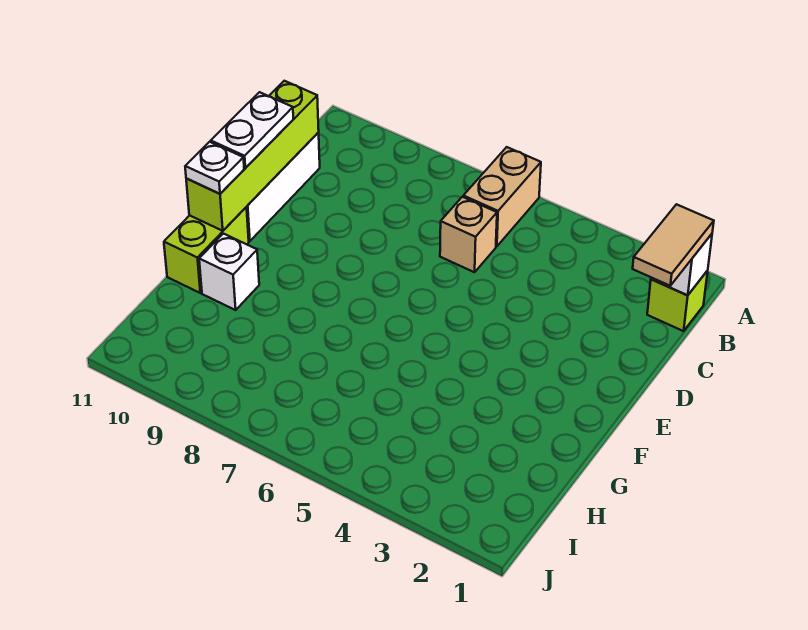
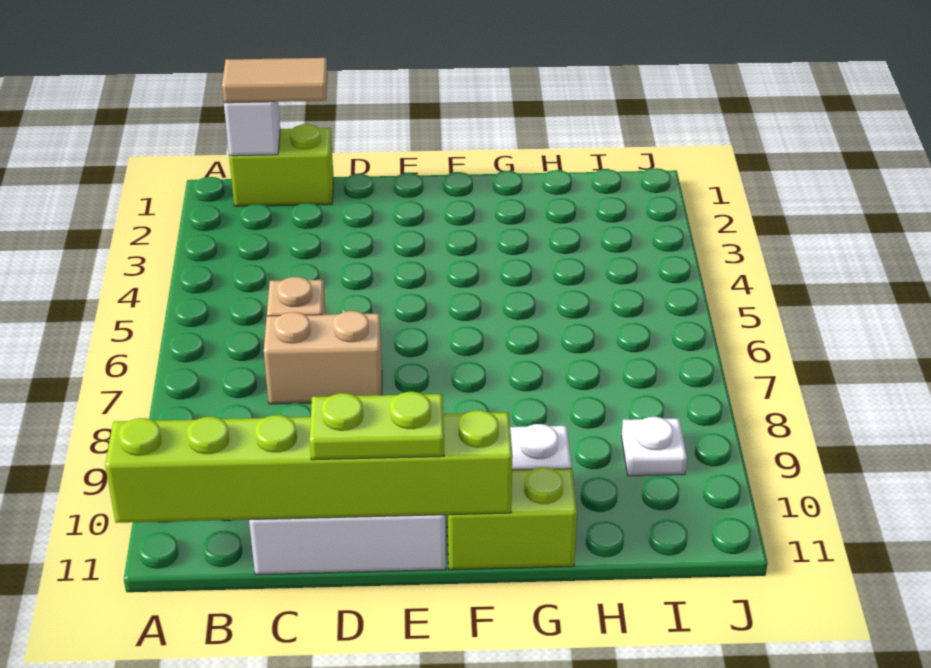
tan 1x2 brick [463,147,541,247] -> tan 1x2 brick moved to [264,311,382,404]
lime 1x1 brick [647,271,708,331] -> lime 1x2 brick [229,124,334,206]
lime 1x4 brick [186,81,319,231] -> lime 1x6 brick [105,410,513,523]
white 1x2 plate [211,92,293,168] -> lime 1x2 plate [310,392,444,460]
white 1x1 plate [185,142,244,194] -> white 1x1 plate moved to [622,417,687,476]

